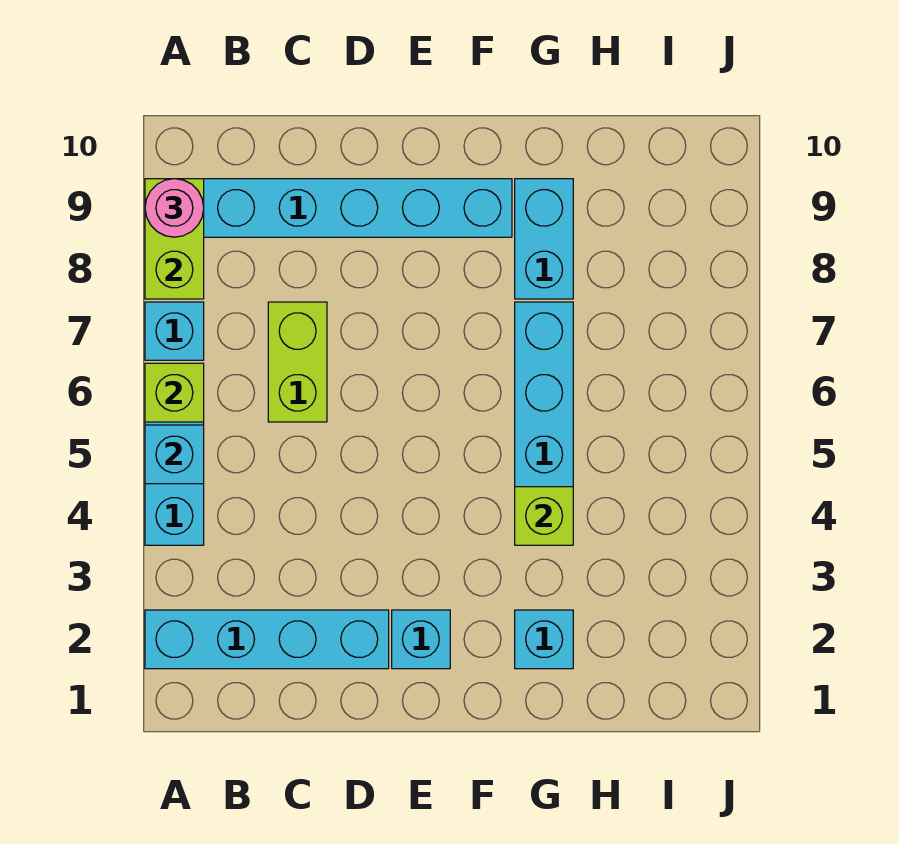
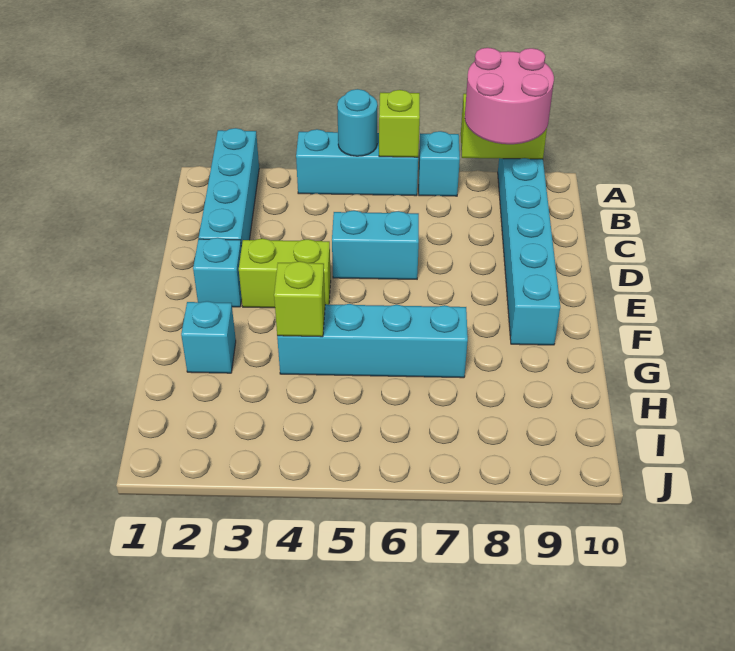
cyan 1x1 brick [145,425,204,484] -> cyan 1x1 round brick [337,89,378,156]
pink 1x1 round brick [145,179,204,237] -> pink 2x2 round brick [465,48,554,144]
lime 1x2 brick [268,302,327,422] -> lime 1x2 brick moved to [239,238,331,308]
cyan 1x2 brick [515,179,573,299] -> cyan 1x2 brick moved to [332,210,419,279]

